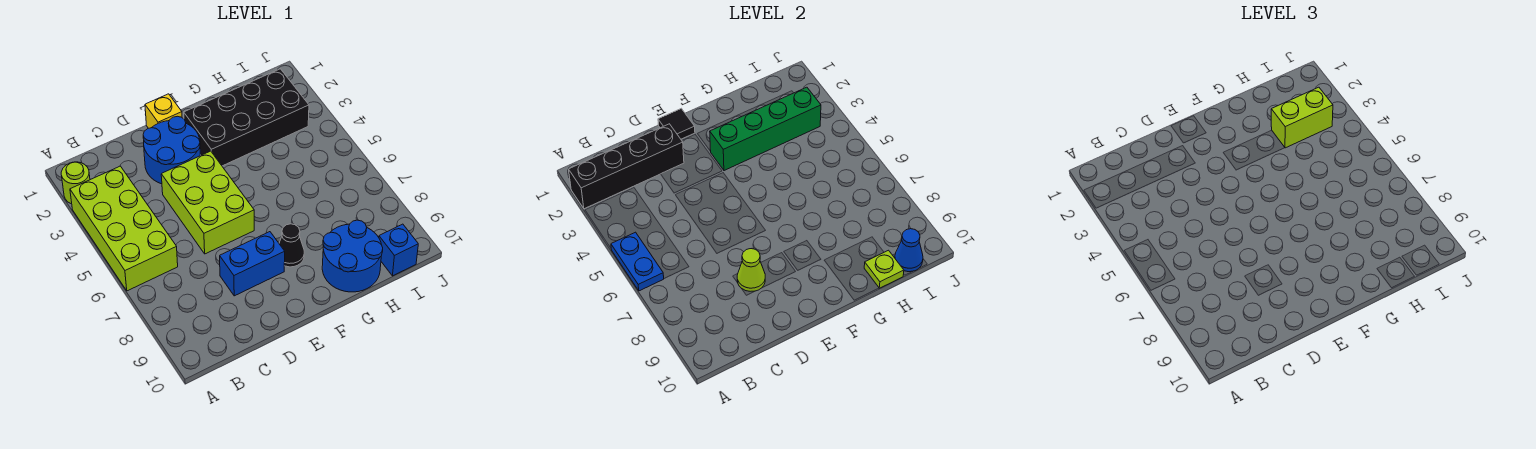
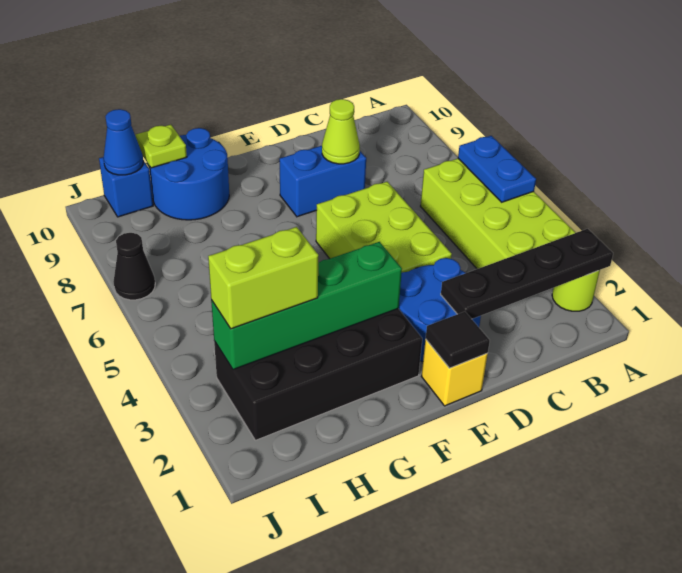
black 1x4 brick [569,124,684,209] -> black 1x4 plate [441,229,613,319]
black 1x1 cone [279,224,304,267] -> black 1x1 cone moved to [113,233,155,300]

